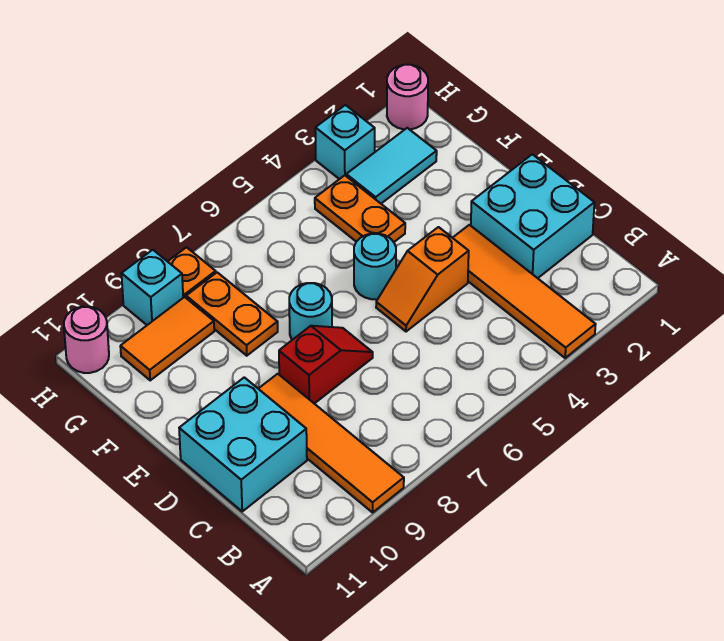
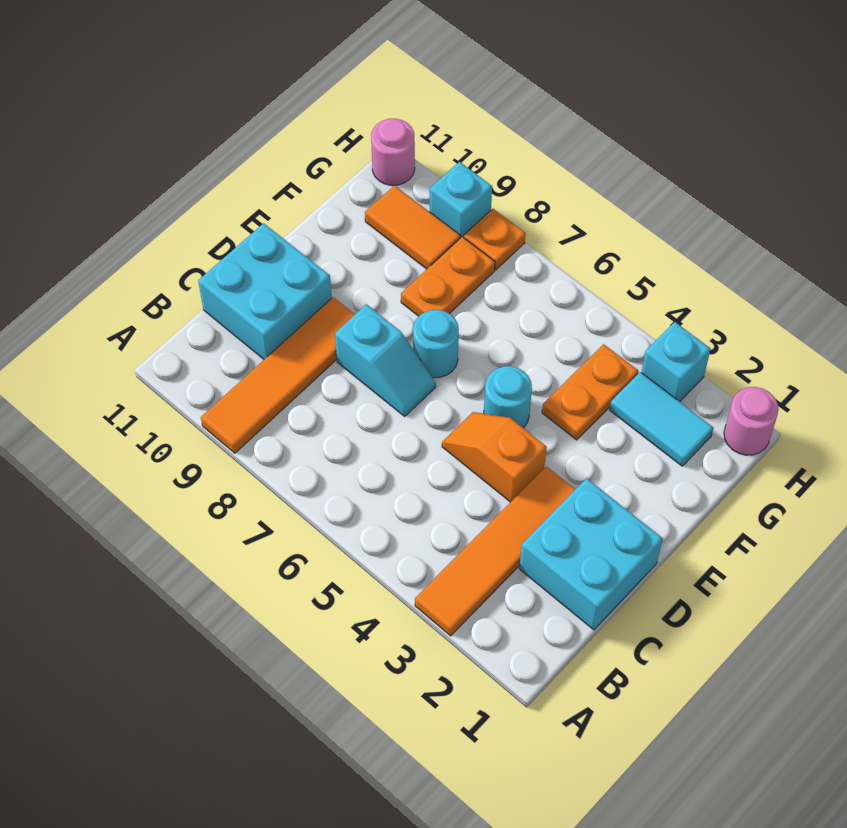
red 1x2 slope [279,326,373,404] -> cyan 1x2 slope [335,304,436,416]

